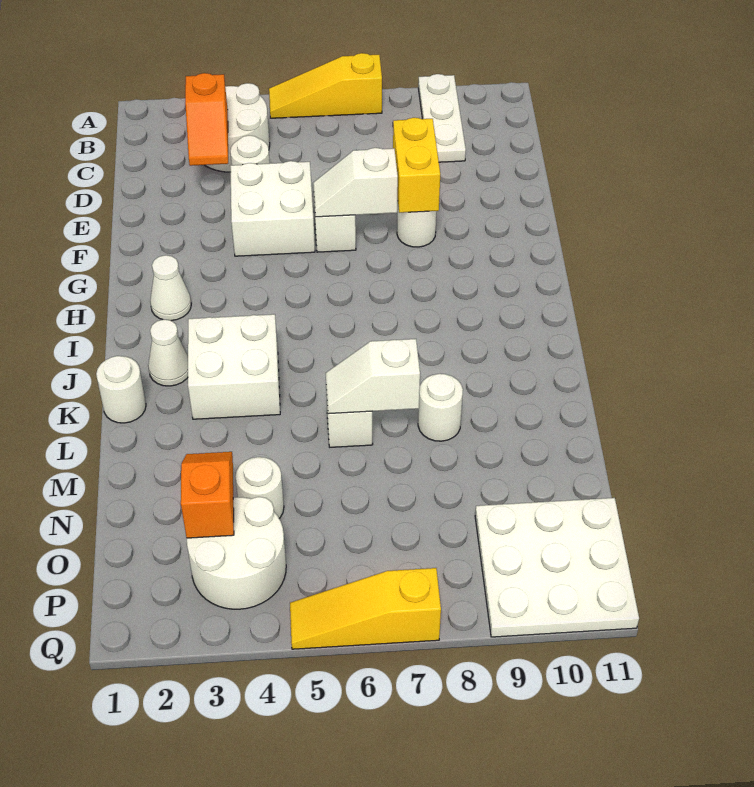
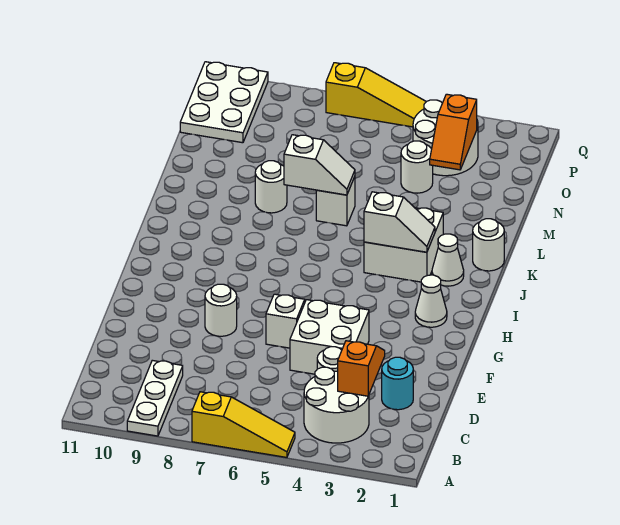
none -> cyan 1x1 round brick [382,357,413,410]
yellow 1x2 brick [393,118,440,213] -> none
white 1x2 slope [313,148,398,217] -> white 1x2 slope moved to [364,192,435,252]
white 3x3 plate [475,498,639,637] -> white 2x3 plate [180,62,268,143]

